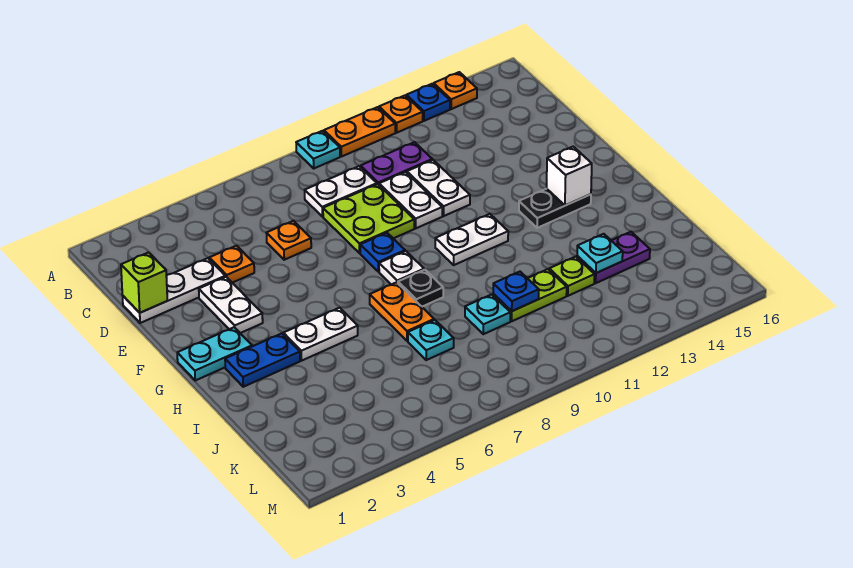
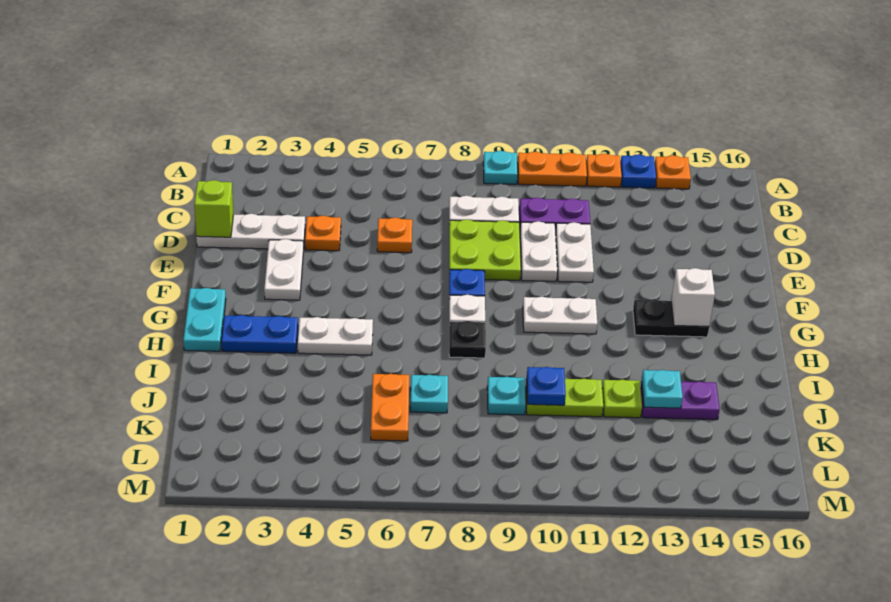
cyan 1x2 plate [177,327,252,380] -> cyan 1x2 plate turned to [183,288,226,351]
orange 1x2 plate [370,282,434,341] -> orange 1x2 plate moved to [371,374,409,441]

